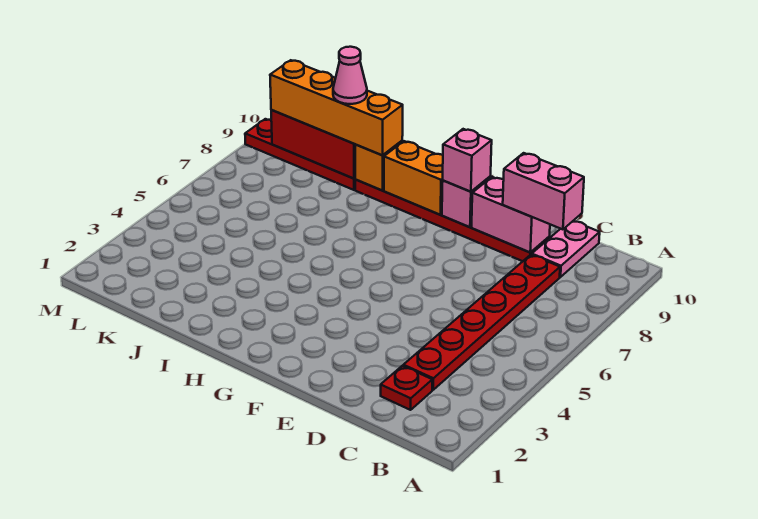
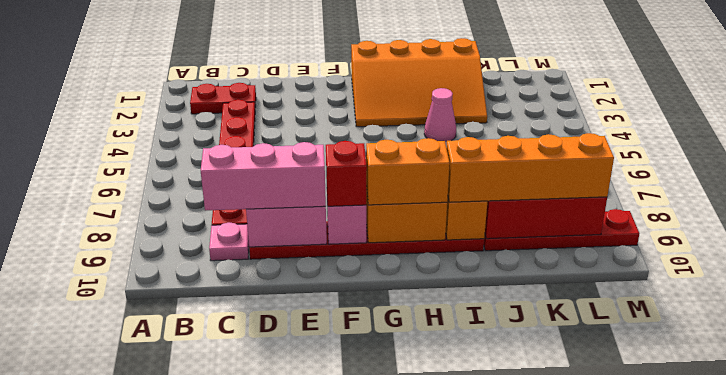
red 1x1 plate [381,366,432,410] -> red 1x2 plate [190,83,256,114]
pink 1x2 plate [532,221,600,277] -> pink 1x1 plate [209,223,249,261]
pink 1x2 brick [503,153,584,229] -> pink 1x3 brick [201,142,326,210]
pink 1x1 brick [443,129,492,192] -> red 1x1 brick [326,141,367,206]
none -> orange 3x4 slope [351,38,487,127]
none -> orange 1x2 brick [366,138,450,205]
pink 1x1 cone [333,47,367,104] -> pink 1x1 cone moved to [424,88,456,142]

